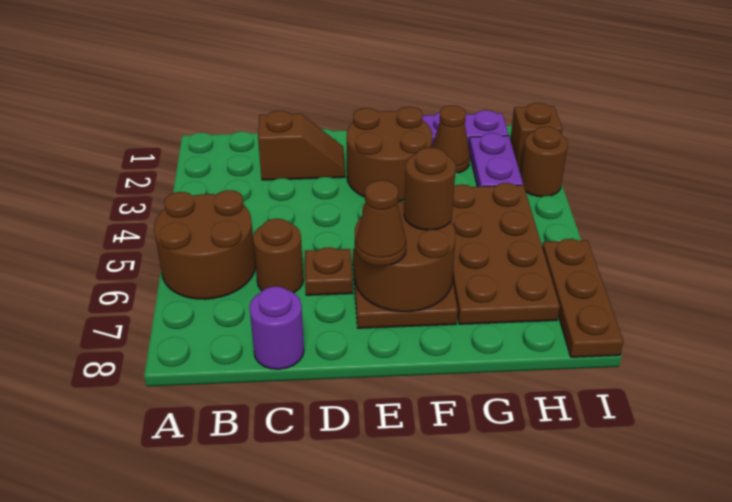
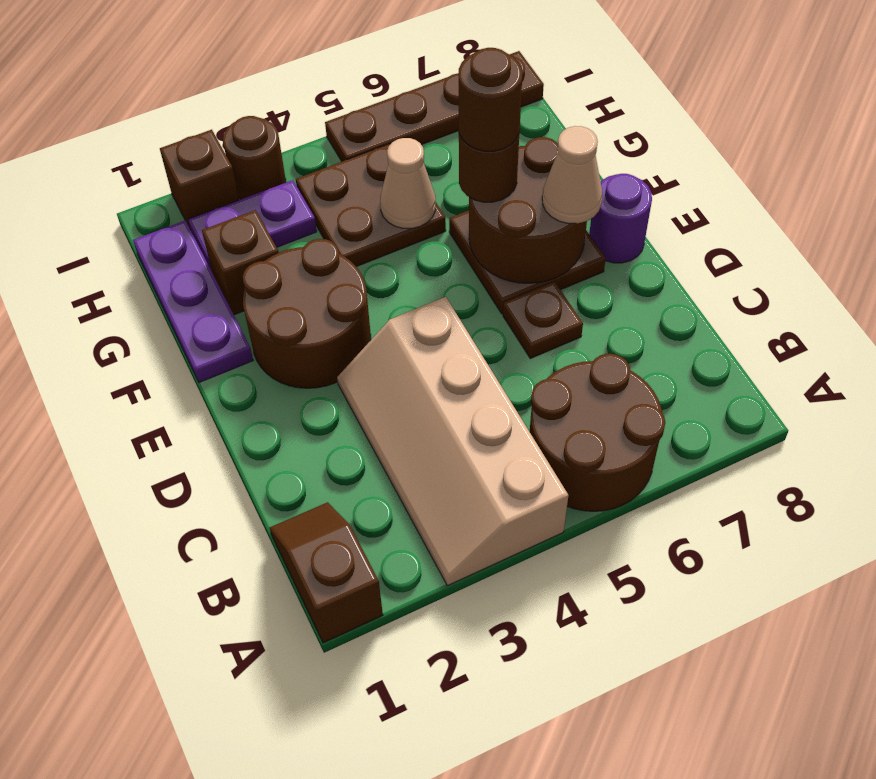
none -> tan 2x4 slope [337,297,568,586]
brown 1x2 slope [258,111,345,180] -> brown 1x2 slope moved to [270,502,383,643]
brown 1x1 round brick [253,219,303,293] -> brown 1x1 round brick moved to [459,48,522,151]
purple 1x1 round brick [249,286,304,369] -> purple 1x1 round brick moved to [589,174,652,263]
brown 1x1 cone [356,180,406,266] -> tan 1x1 cone [542,126,602,223]
brown 1x1 cone [432,105,470,173] -> brown 1x1 brick [202,210,279,315]
brown 2x4 plate [451,183,560,324] -> brown 2x2 plate [296,143,446,267]
none -> tan 1x1 cone [380,138,436,228]
brown 1x3 plate [542,239,624,357] -> brown 1x4 plate [325,51,544,161]

